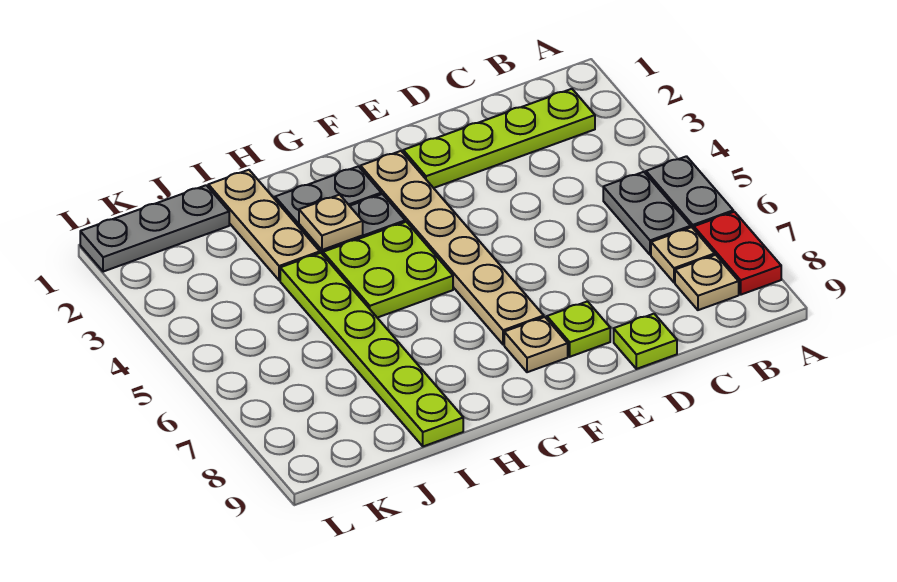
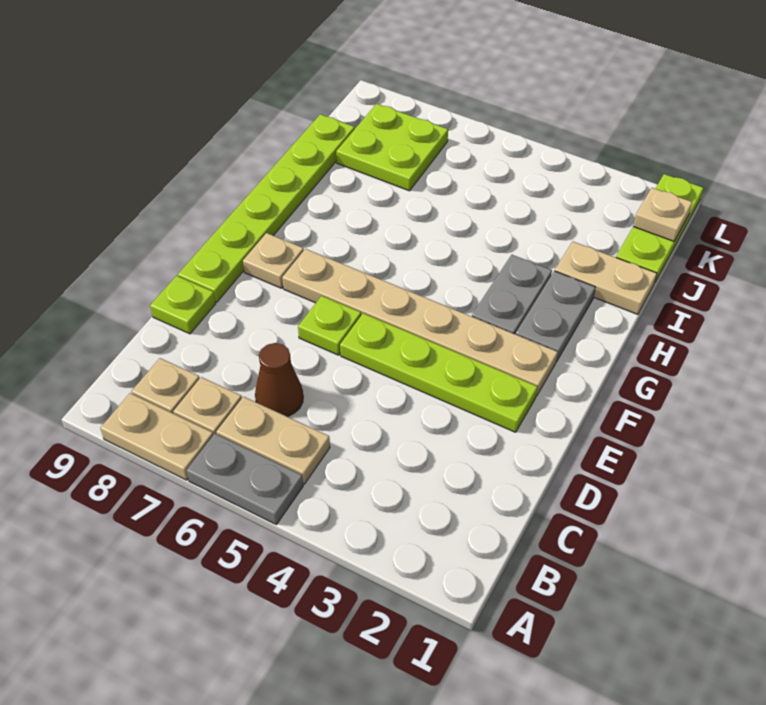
red 1x2 plate [694,212,781,295] -> tan 1x2 plate [100,393,213,480]
lime 1x4 plate [403,89,595,188] -> lime 1x4 plate turned to [340,313,537,432]
grey 1x2 plate [603,172,691,255] -> tan 1x2 plate [216,397,330,484]
none -> brown 1x1 cone [255,343,303,417]
lime 1x1 plate [547,301,610,357] -> lime 1x1 plate moved to [298,296,361,355]
lime 2x2 plate [323,222,453,318] -> lime 2x2 plate moved to [336,104,448,191]
tan 1x1 plate [299,195,363,250] -> tan 1x1 plate moved to [633,188,692,241]
tan 1x3 plate [208,170,320,280] -> tan 1x2 plate [555,242,657,315]
lime 1x6 plate [280,253,463,446] -> lime 1x6 plate turned to [178,114,355,302]
grey 1x3 plate [80,185,229,272] -> lime 1x3 plate [616,174,703,282]

